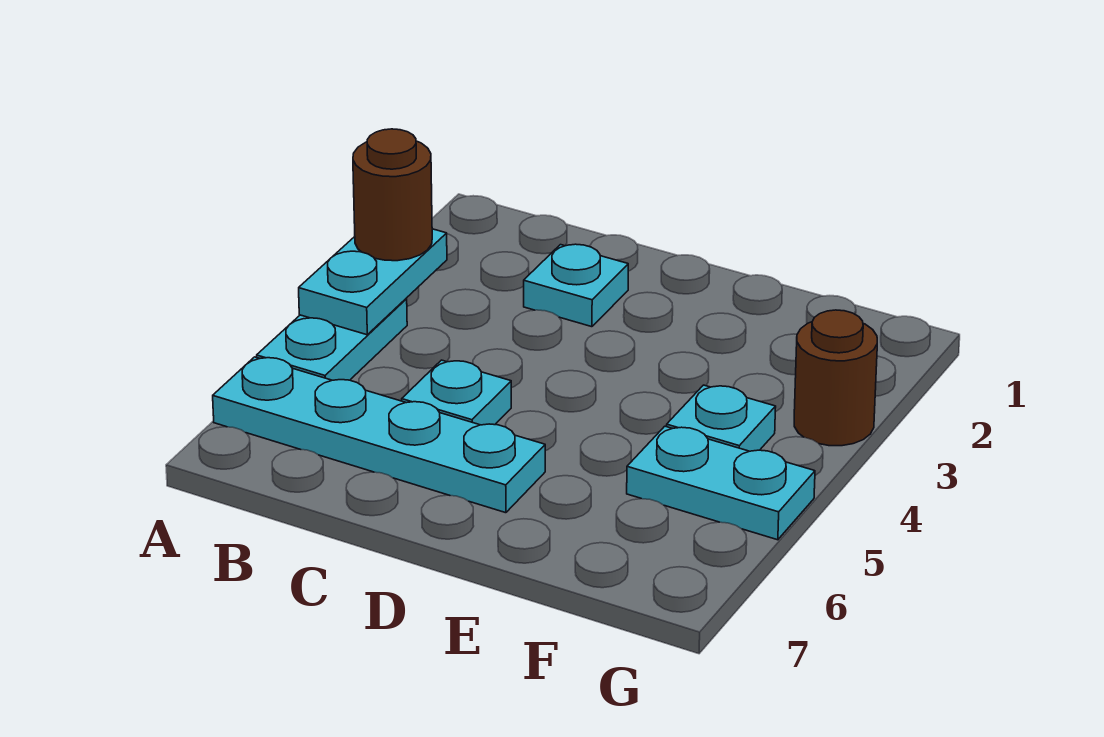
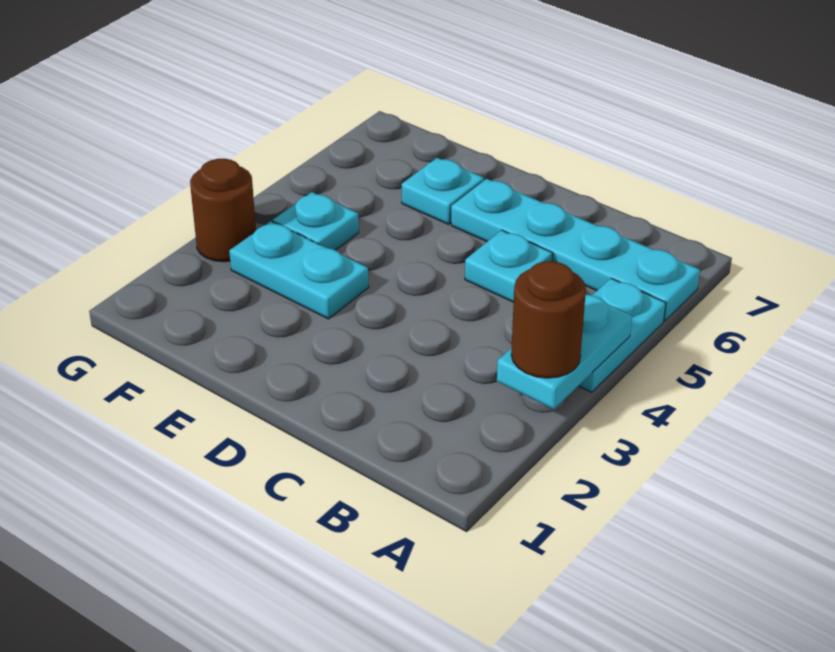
cyan 1x1 plate [524,244,628,327] -> cyan 1x1 plate moved to [402,158,484,224]
cyan 1x2 plate [627,426,815,540] -> cyan 1x2 plate moved to [229,221,369,319]

